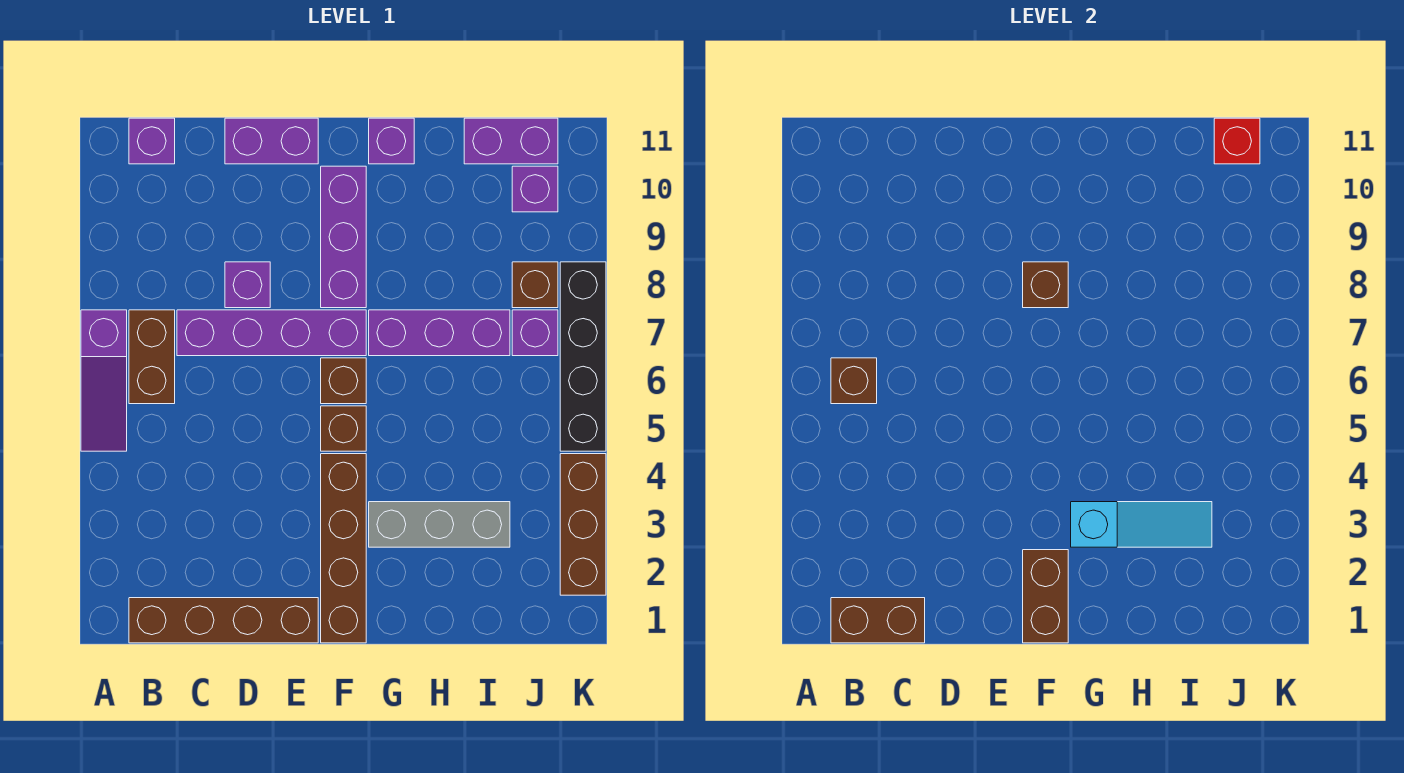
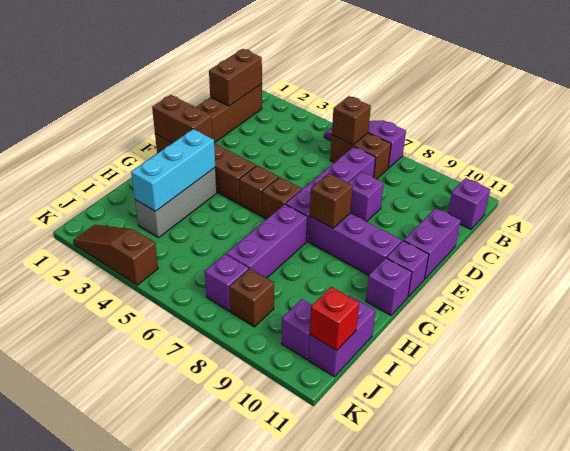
none -> purple 1x1 brick [387,241,429,297]
cyan 1x3 slope [1071,502,1212,547] -> cyan 1x3 brick [131,129,215,211]
brown 1x3 brick [560,454,606,595] -> brown 1x3 slope [73,225,158,285]
black 1x4 brick [560,262,606,451] -> none

